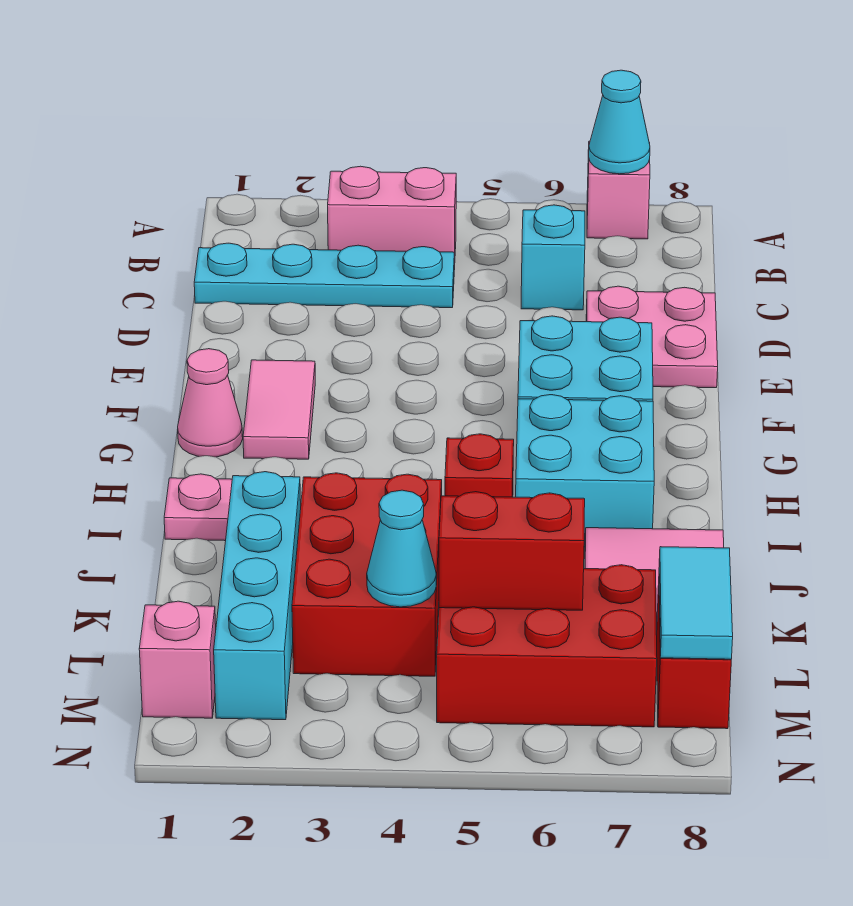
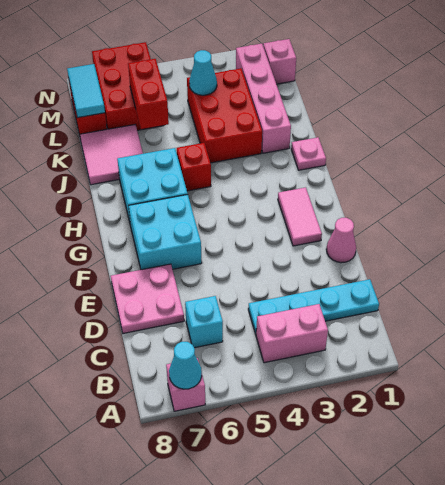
pink 1x1 cone [178,349,243,457] -> pink 1x1 cone moved to [326,218,356,263]
cyan 1x4 brick [214,472,301,720] -> pink 1x4 brick [236,44,291,153]
red 2x3 brick [437,565,657,727] -> red 2x3 brick turned to [92,42,164,130]
red 1x2 brick [439,492,585,610] -> red 1x2 brick turned to [128,59,169,129]

